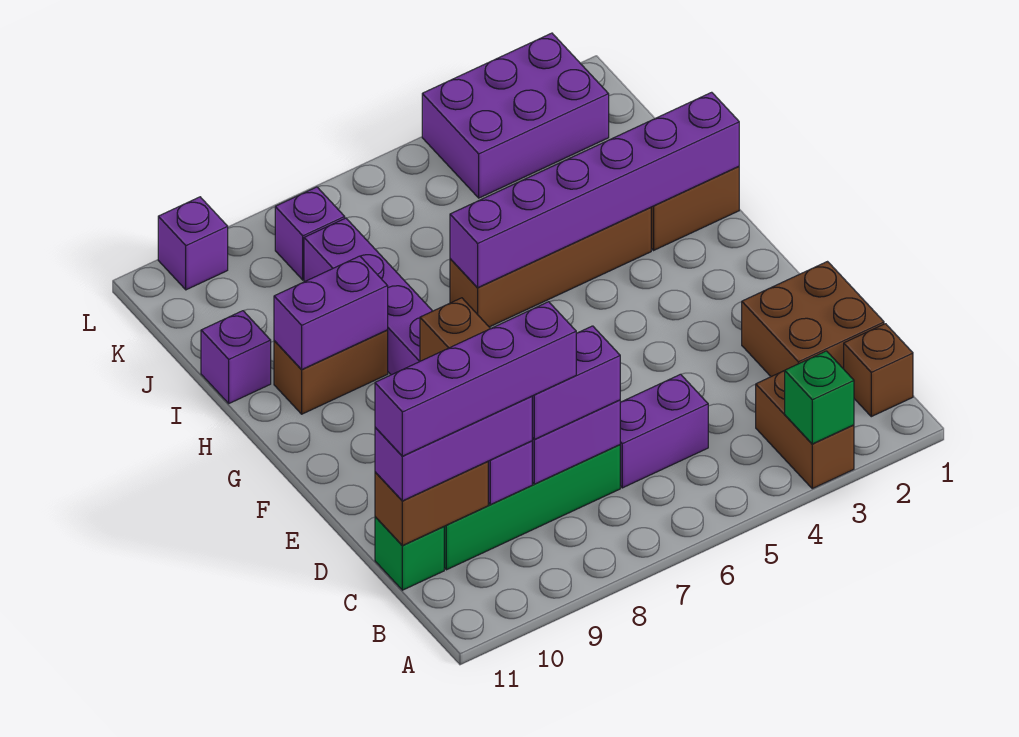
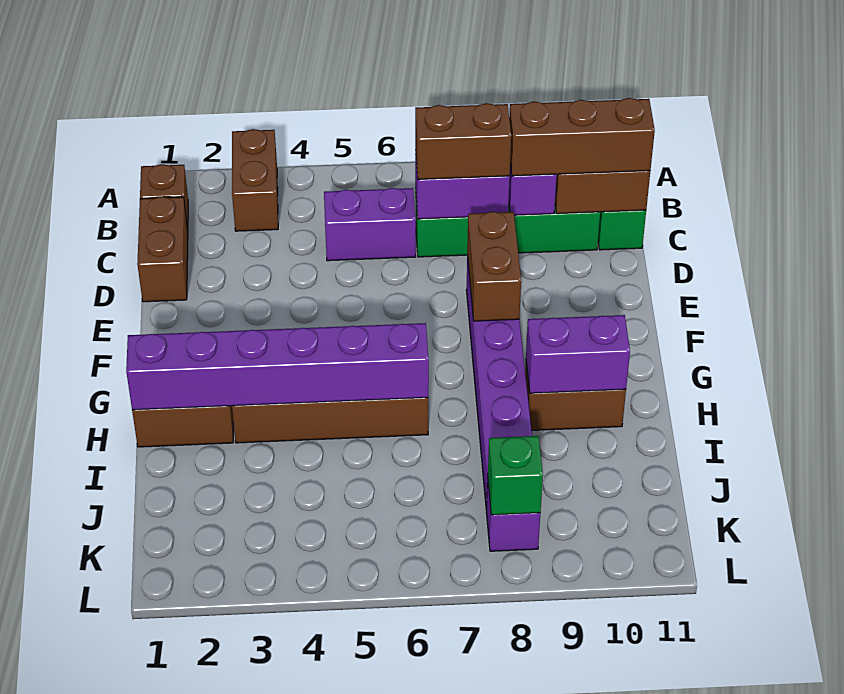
green 1x1 brick [785,351,854,444] -> green 1x1 brick moved to [488,436,543,515]
brown 2x2 brick [742,262,884,377] -> brown 1x2 brick [137,197,188,302]
purple 1x2 brick [532,326,620,439] -> brown 1x2 brick [415,103,511,180]
purple 1x4 brick [375,302,576,456] -> none
purple 1x3 brick [375,396,532,501] -> brown 1x3 brick [509,98,655,176]
purple 1x1 brick [201,311,271,403] -> none
purple 2x3 brick [422,33,609,198] -> none
purple 1x1 brick [158,197,228,290] -> none

